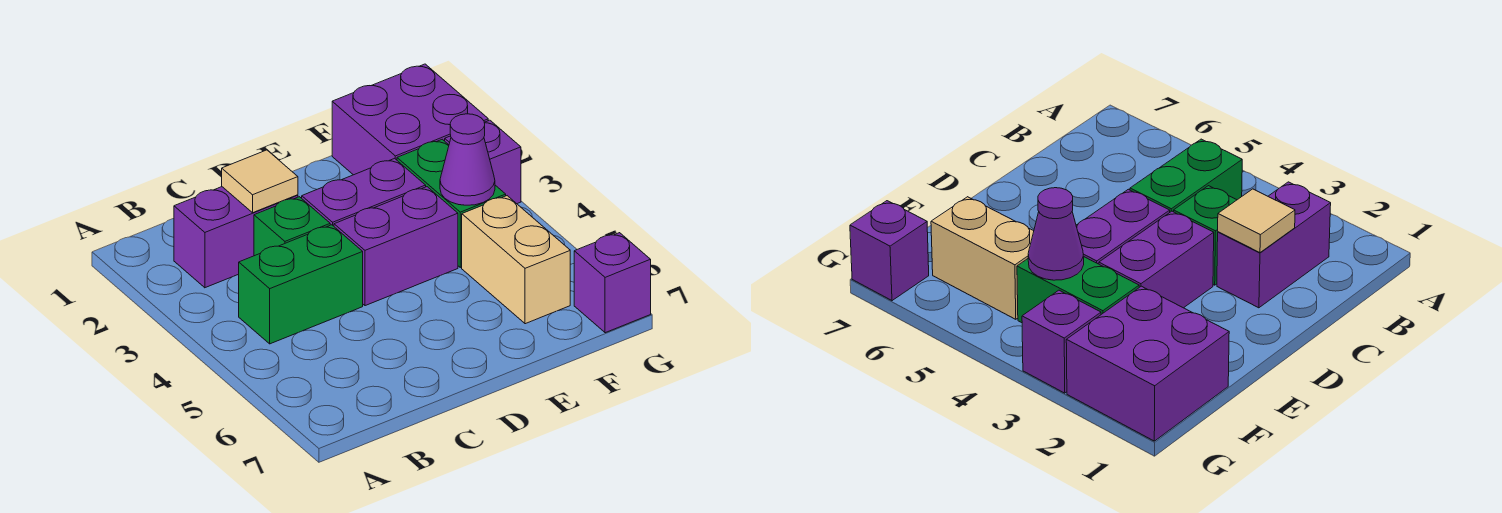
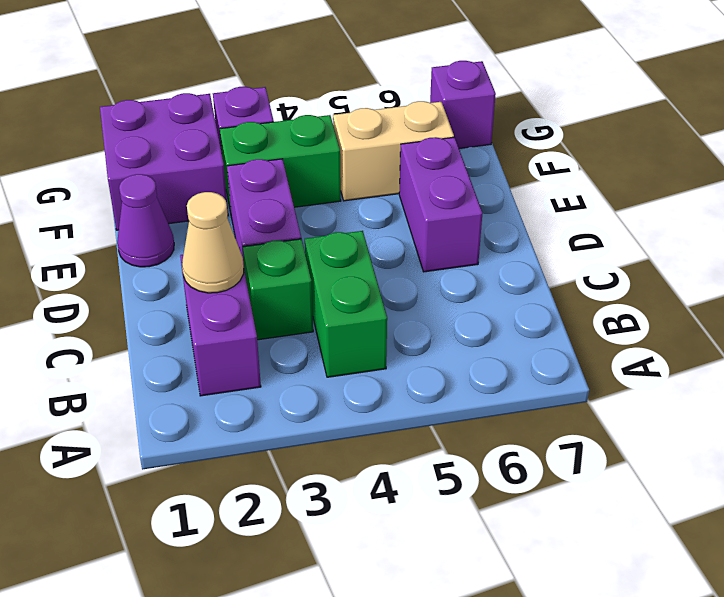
tan 1x1 tile [222,150,298,213] -> tan 1x1 cone [182,192,244,293]
purple 1x2 brick [334,187,458,306] -> purple 1x2 brick moved to [399,137,482,272]
purple 1x1 cone [440,114,495,205] -> purple 1x1 cone moved to [117,174,174,267]

